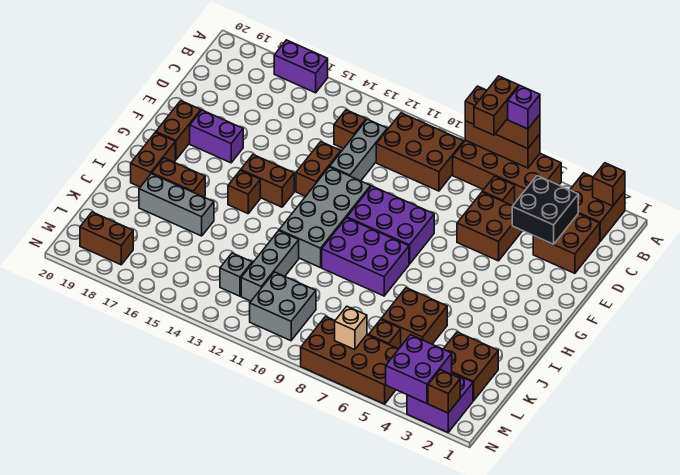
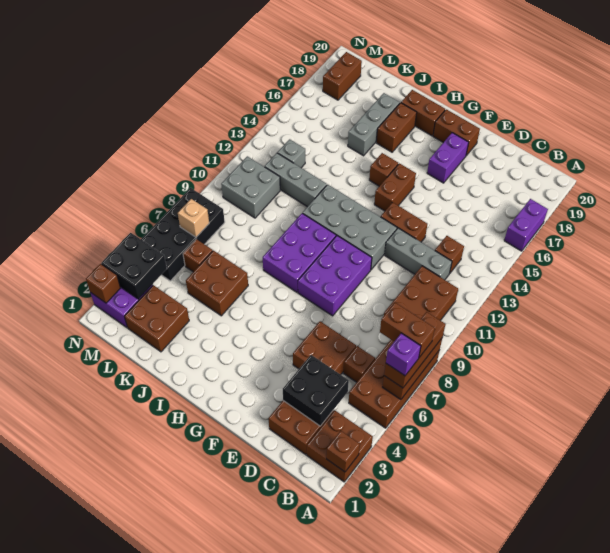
purple 2x2 brick [386,335,452,404] -> black 2x2 brick [101,233,167,299]
brown 2x4 brick [301,316,398,404] -> black 2x4 brick [141,188,225,281]

